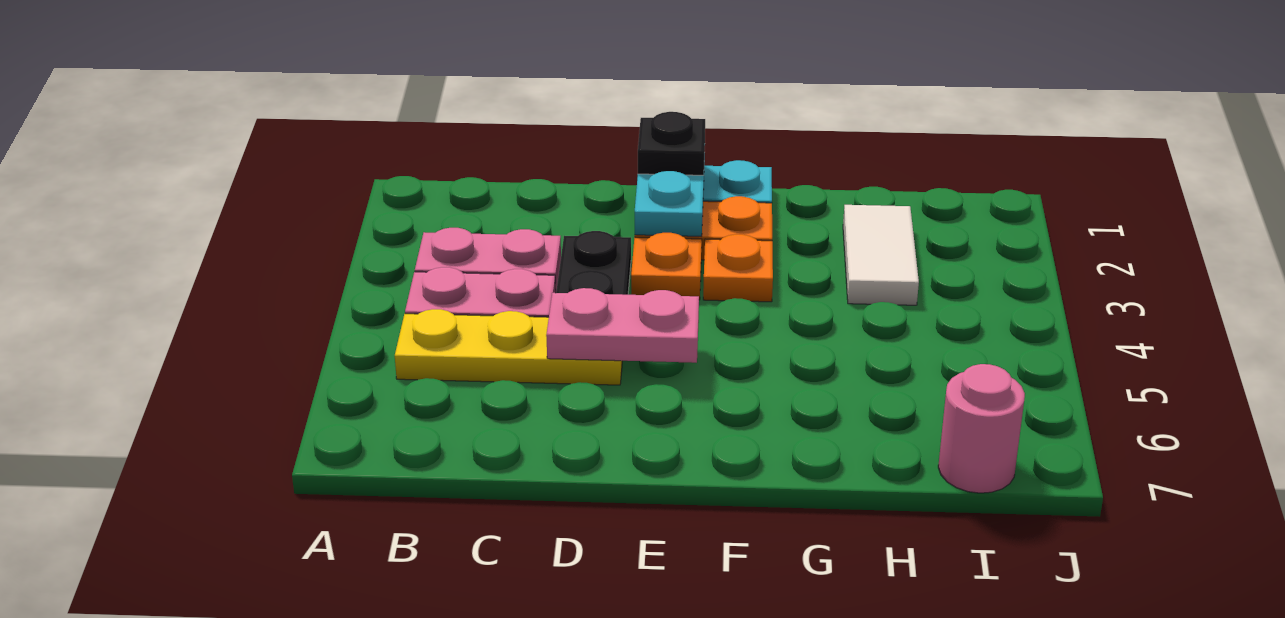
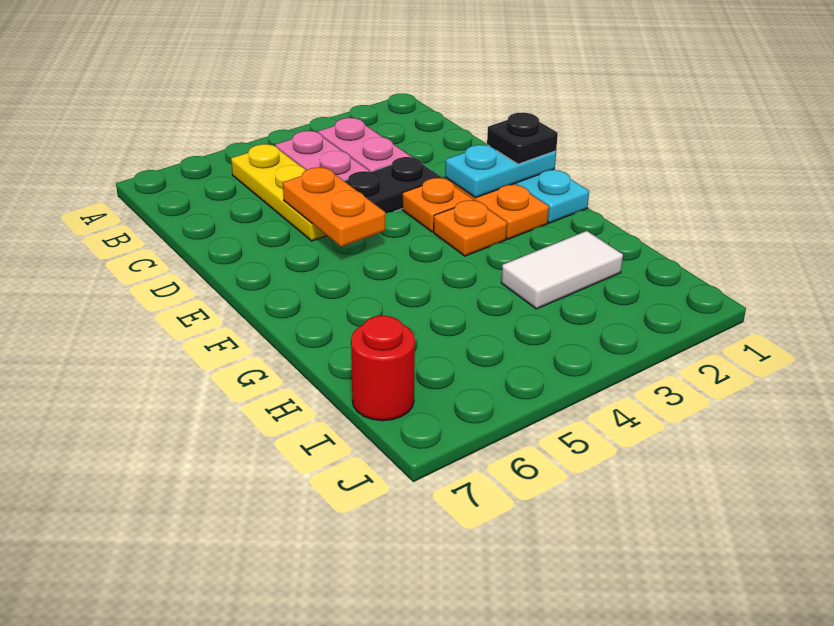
pink 1x2 plate [546,288,699,363] -> orange 1x2 plate [283,167,385,247]
pink 1x1 round brick [938,364,1025,493] -> red 1x1 round brick [351,316,415,421]

